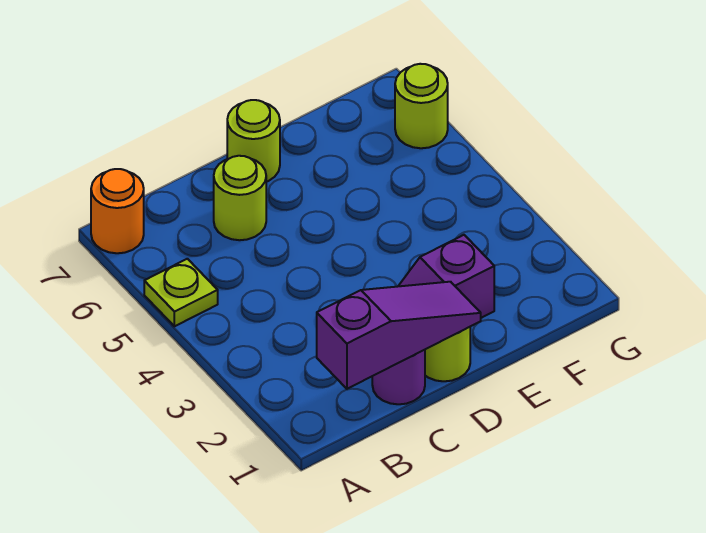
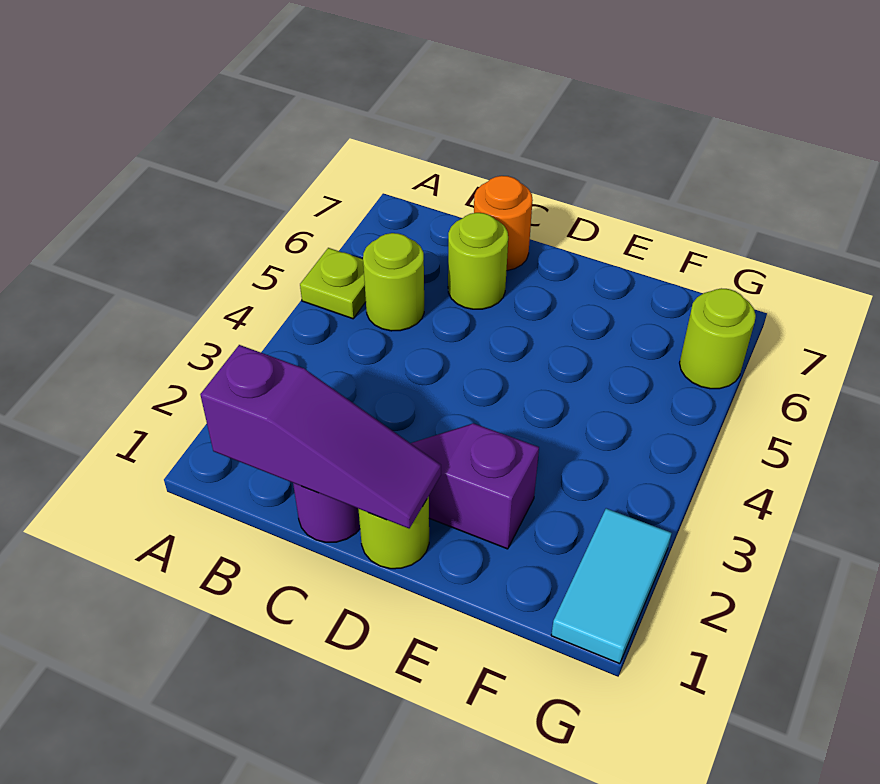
orange 1x1 round brick [91,169,144,253] -> orange 1x1 round brick moved to [474,176,533,271]
lime 1x1 round brick [227,100,280,182] -> lime 1x1 round brick moved to [363,233,424,331]
none -> cyan 1x2 tile [551,508,672,664]

